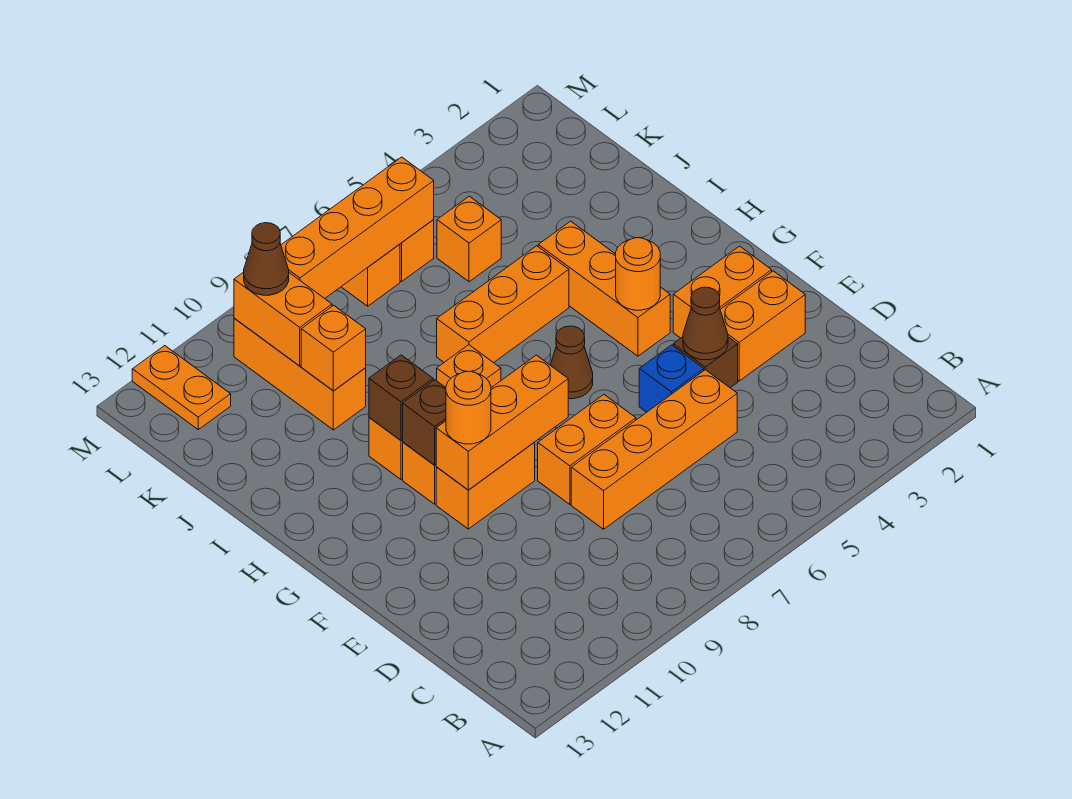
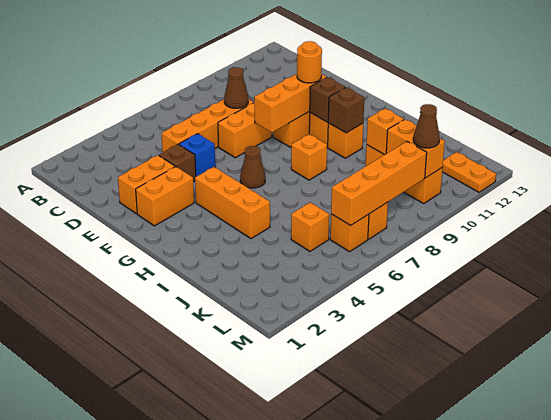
brown 1x1 cone [683,287,728,360] -> brown 1x1 cone moved to [224,67,248,108]
orange 1x1 round brick [616,238,660,310] -> none
orange 1x3 brick [437,246,569,363] -> none

